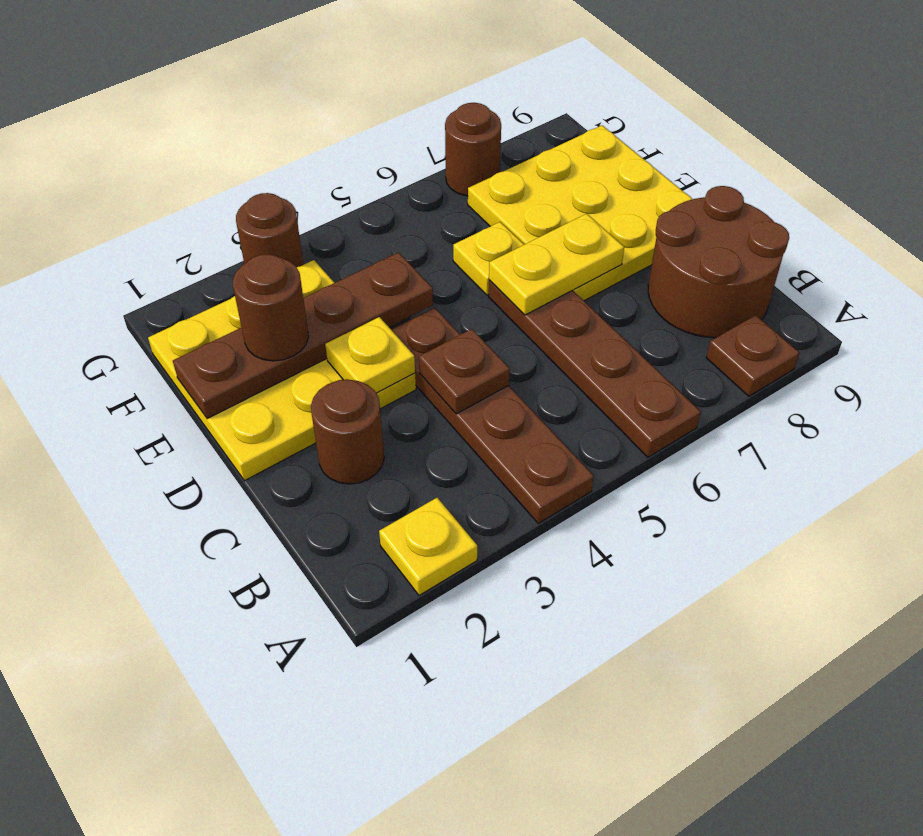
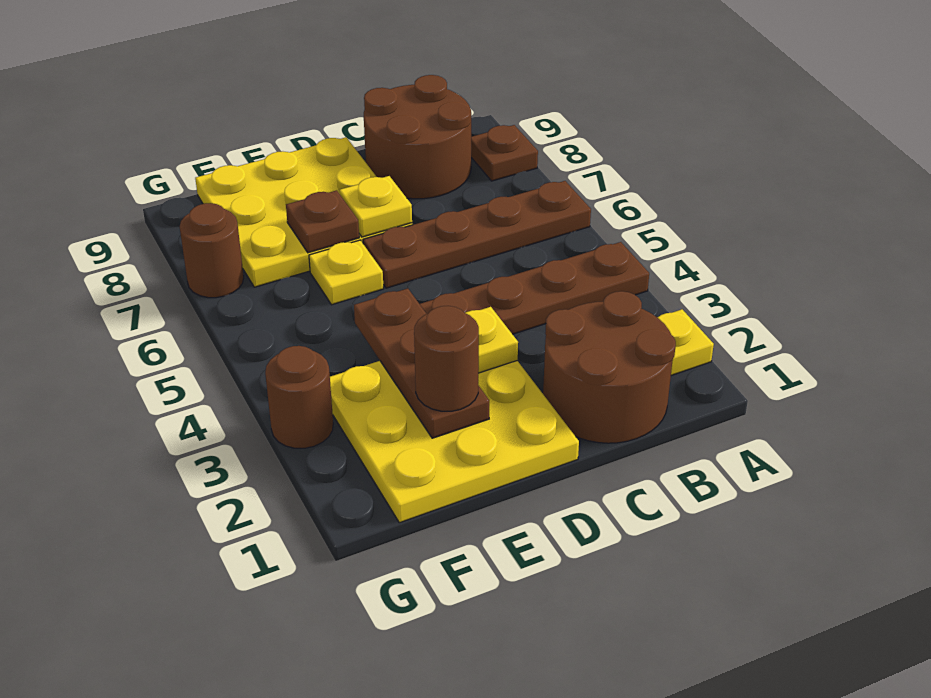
brown 1x1 round brick [311,379,384,484] -> brown 2x2 round brick [543,291,676,443]
brown 1x1 plate [419,329,510,414] -> brown 1x1 plate moved to [286,190,359,253]
yellow 1x2 plate [489,214,624,315] -> yellow 1x1 plate [339,176,412,237]
brown 1x4 plate [173,253,433,419] -> brown 1x3 plate [354,288,489,438]

